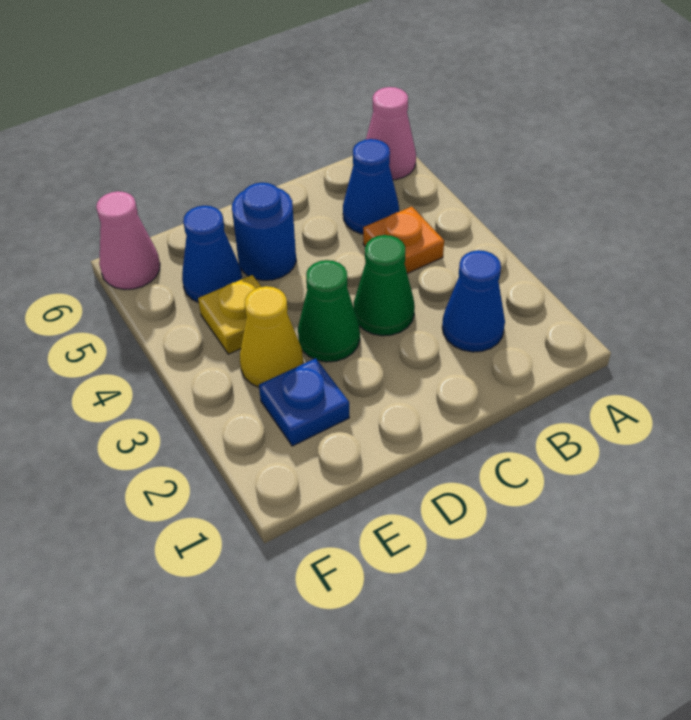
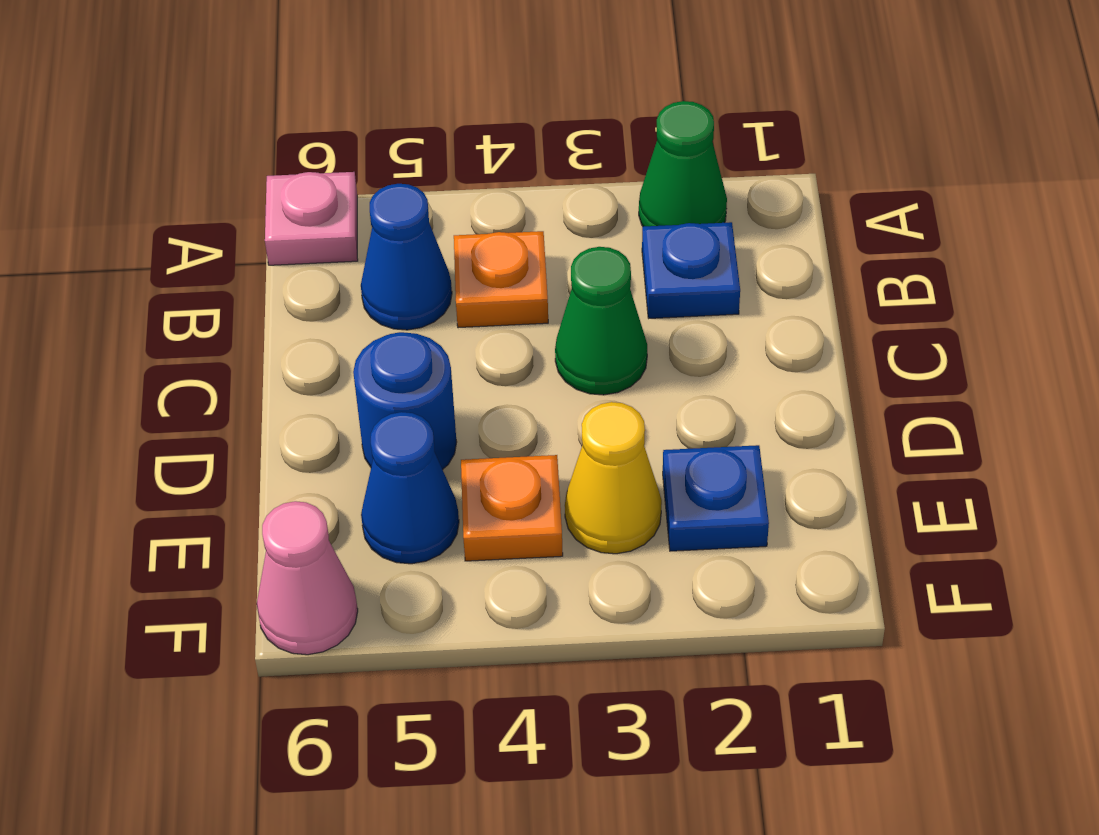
pink 1x1 cone [366,87,416,180] -> pink 1x1 plate [265,172,358,265]
blue 1x1 cone [442,250,505,352] -> blue 1x1 plate [642,222,740,318]
green 1x1 cone [298,260,360,362] -> green 1x1 cone moved to [639,101,727,227]
yellow 1x1 plate [198,275,261,354] -> orange 1x1 plate [461,455,563,561]

